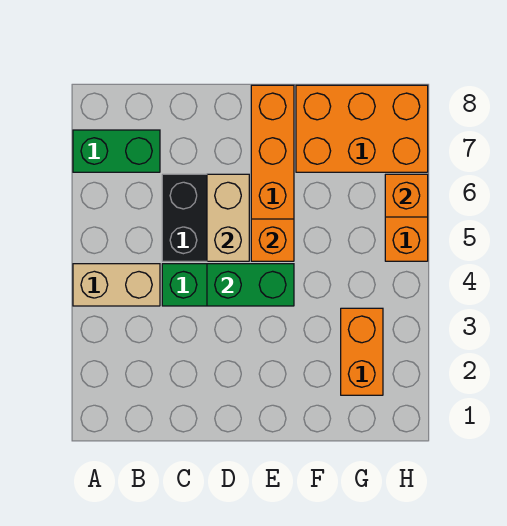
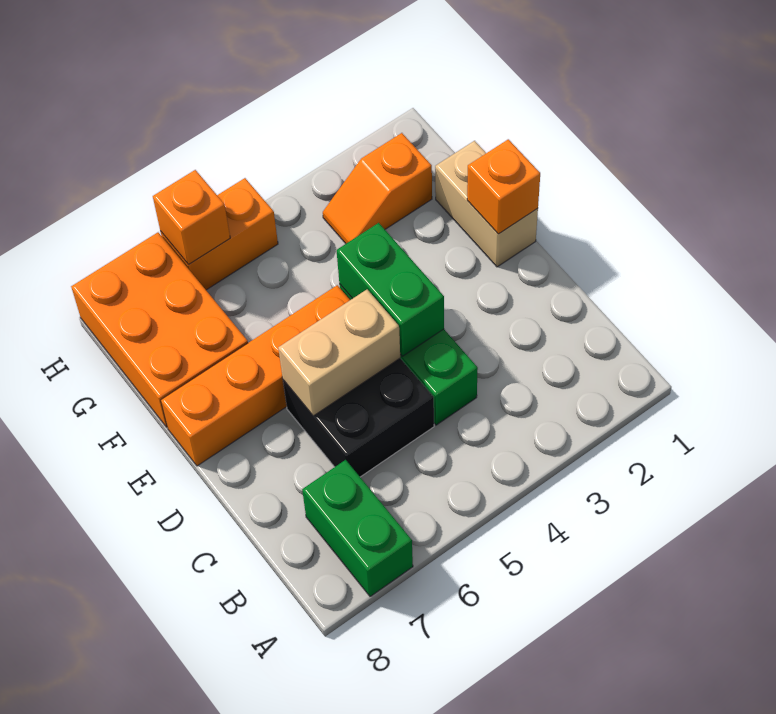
tan 1x2 brick [73,264,160,306] -> tan 1x2 brick moved to [435,141,538,267]
orange 1x1 brick [251,219,294,261] -> orange 1x1 brick moved to [467,139,540,234]
orange 1x2 brick [341,308,383,395] -> orange 1x2 slope [323,133,432,244]

